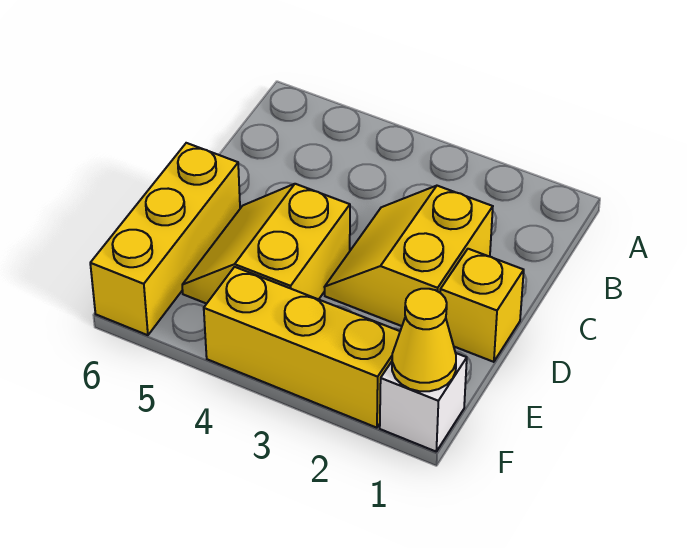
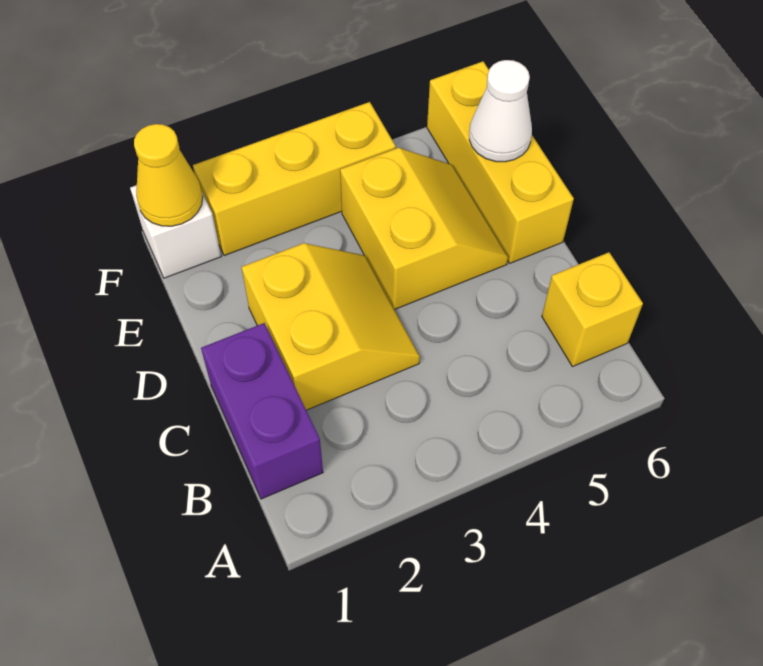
none -> purple 1x2 brick [201,323,323,499]
yellow 1x1 brick [440,249,524,362] -> yellow 1x1 brick moved to [542,252,643,366]
none -> white 1x1 cone [469,60,532,162]

